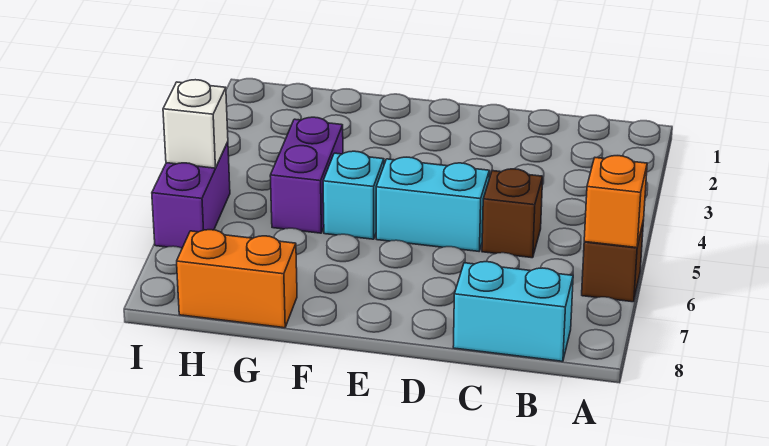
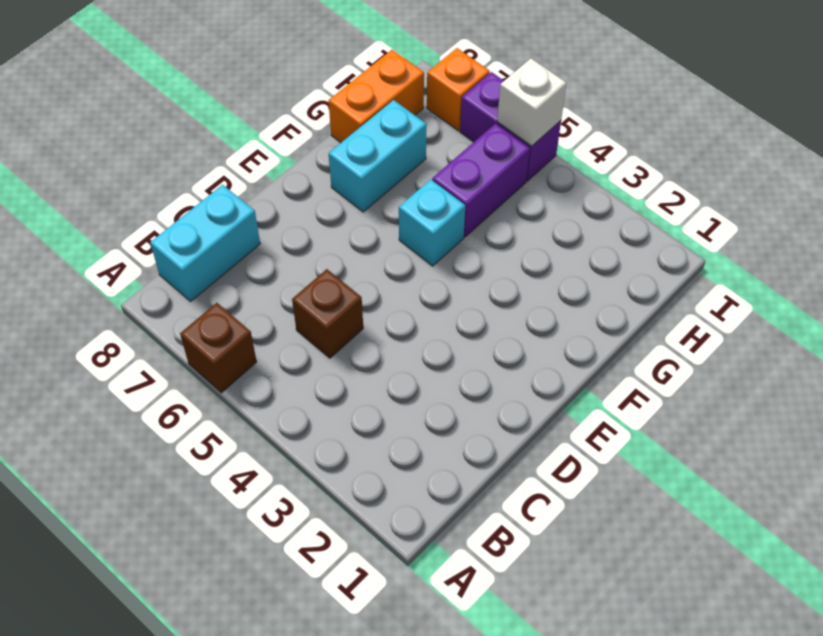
orange 1x1 brick [584,156,647,248] -> orange 1x1 brick moved to [427,48,490,131]
cyan 1x2 brick [376,157,489,251] -> cyan 1x2 brick moved to [329,100,427,212]
purple 1x2 brick [270,117,343,233] -> purple 1x2 brick turned to [432,124,530,237]

